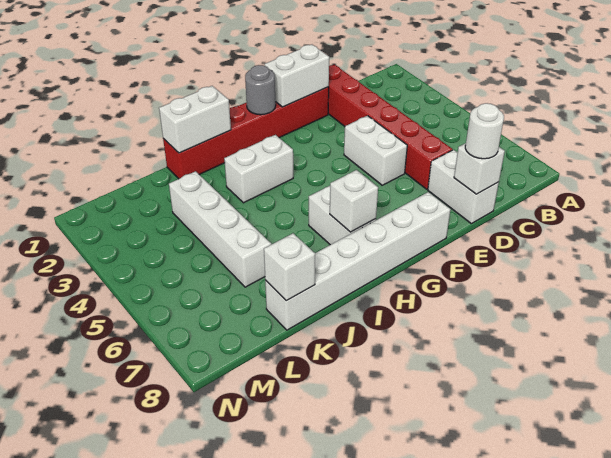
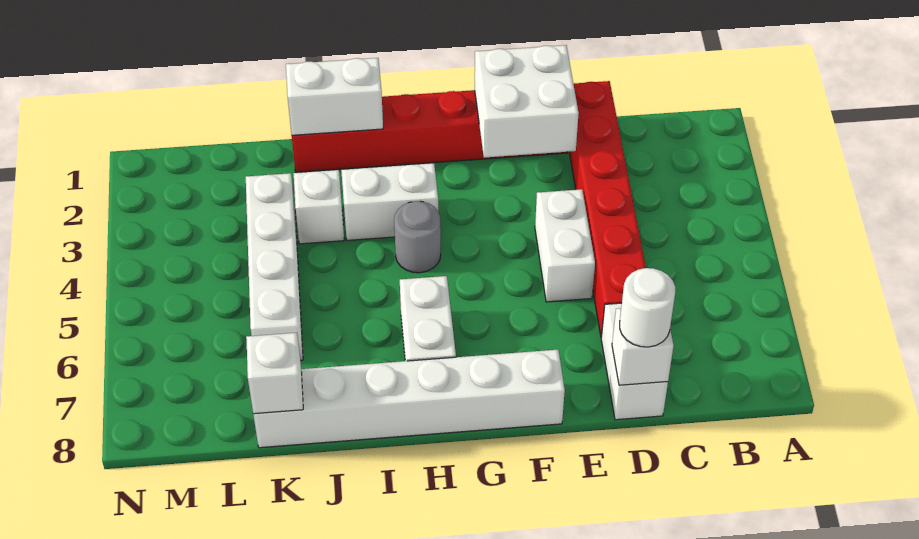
white 1x2 brick [265,44,329,107] -> white 2x2 brick [475,45,579,158]
grey 1x1 round brick [245,65,276,115] -> grey 1x1 round brick moved to [394,201,441,273]
white 1x1 brick [330,170,378,232] -> white 1x1 brick moved to [294,170,344,244]

